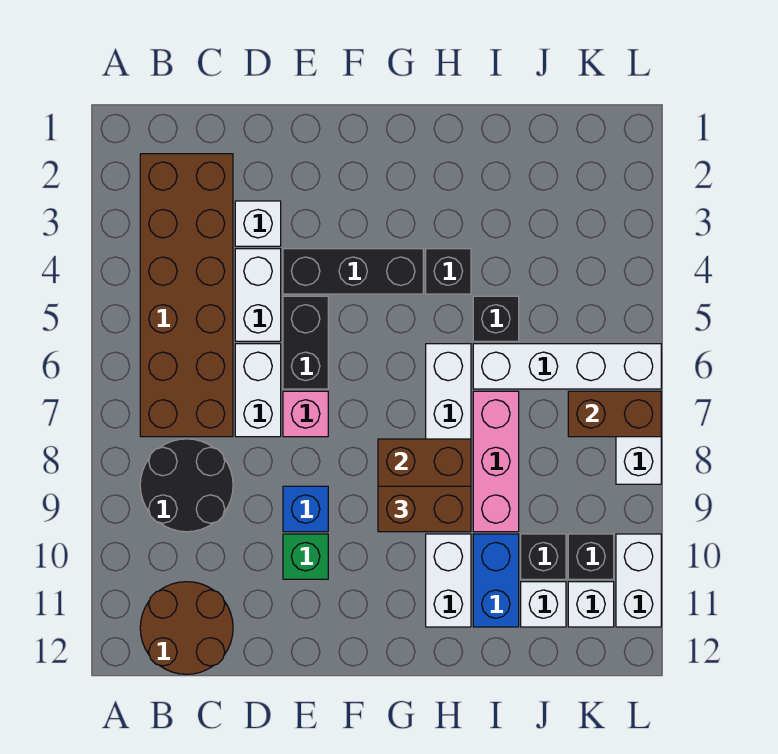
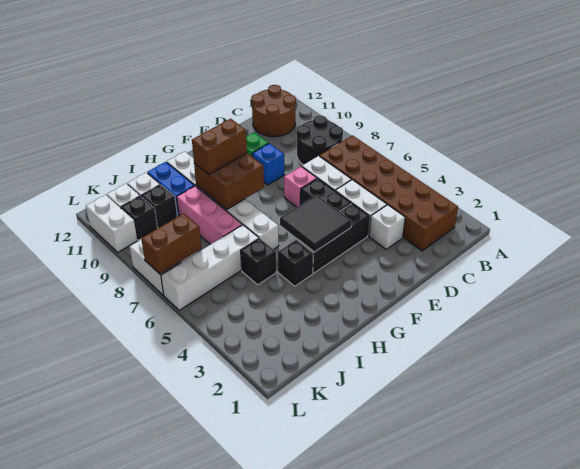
none -> black 2x2 tile [280,195,352,252]

